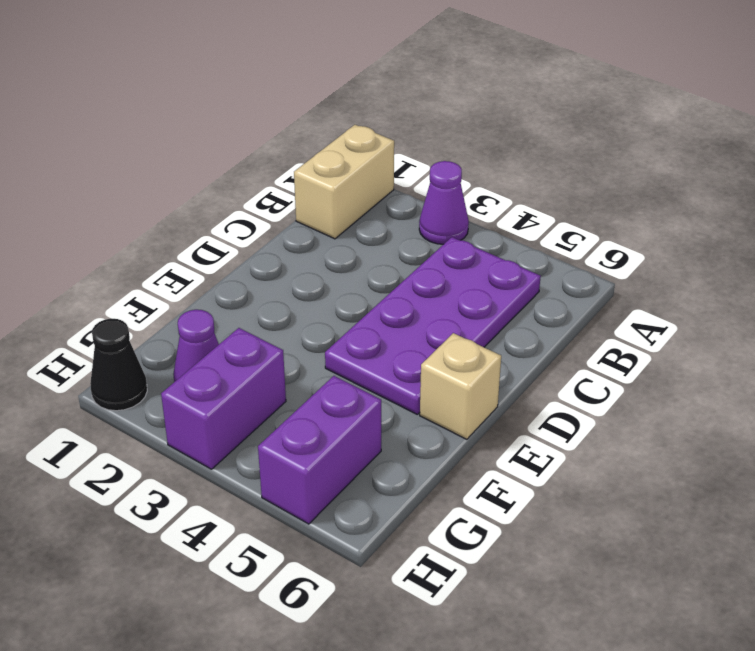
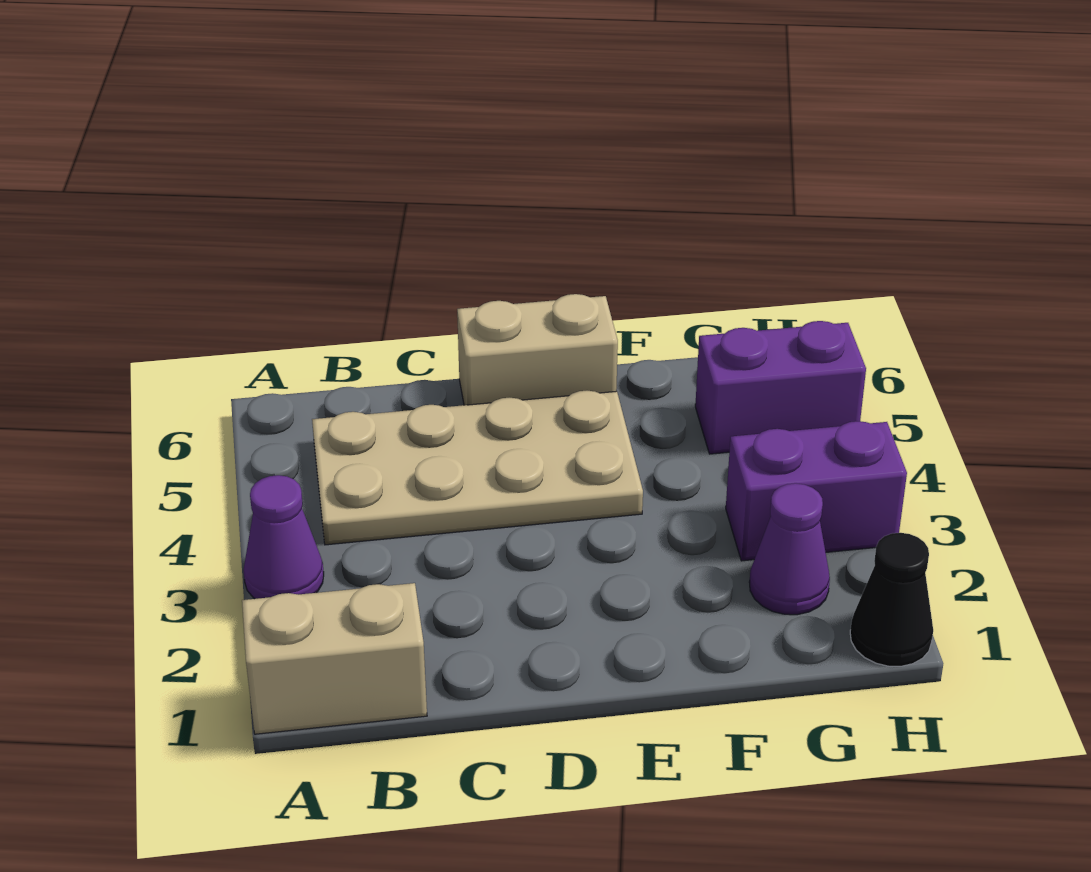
purple 2x4 plate [325,237,541,414] -> tan 2x4 plate [312,391,643,545]
tan 1x1 brick [420,333,501,439] -> tan 1x2 brick [457,294,618,405]

